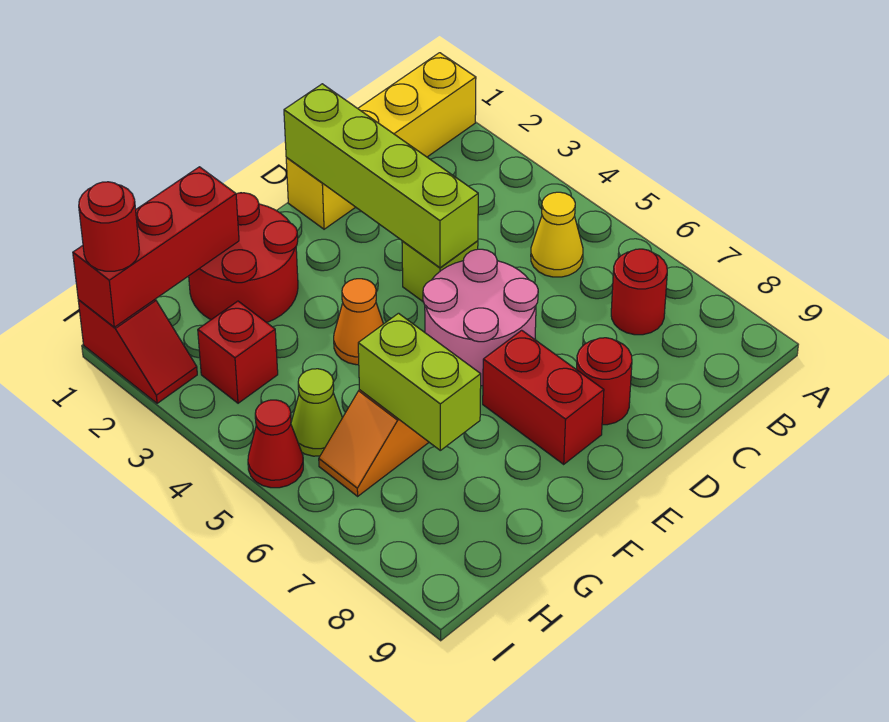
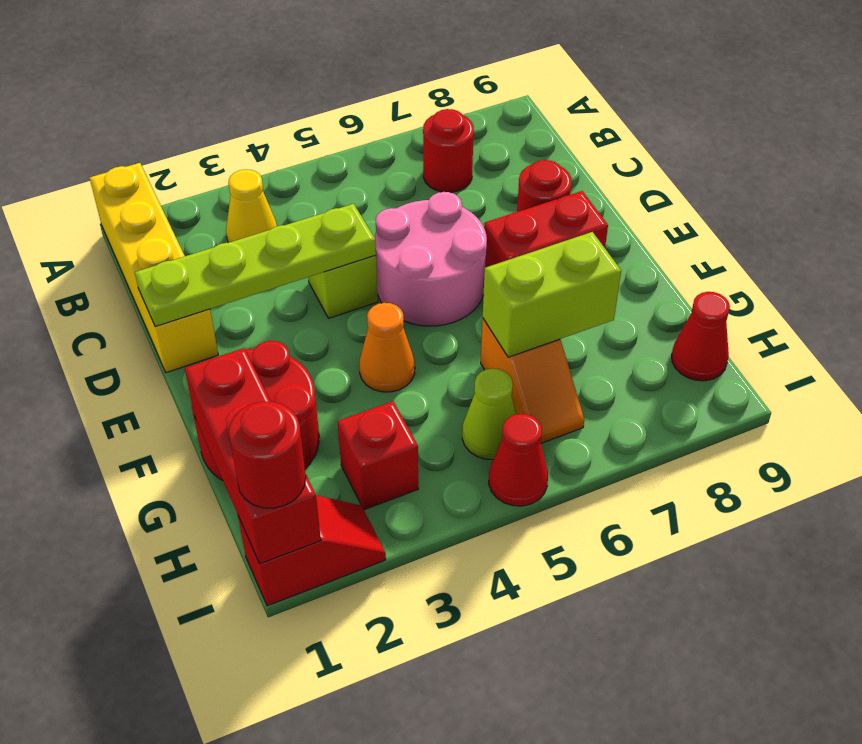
yellow 1x1 cone [531,192,583,277] -> yellow 1x1 cone moved to [226,169,277,243]
lime 1x4 brick [284,84,478,268] -> lime 1x4 plate [135,204,376,327]
none -> red 1x1 cone [672,292,730,381]

